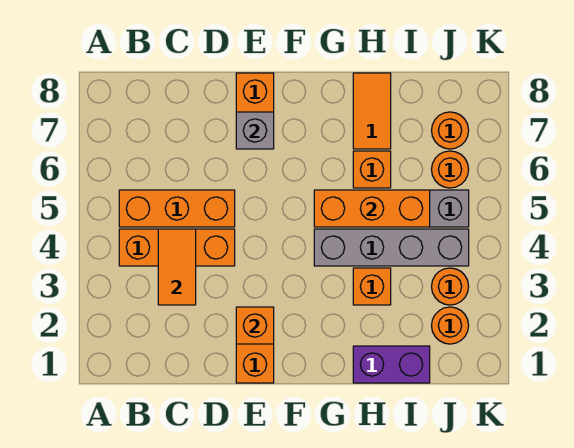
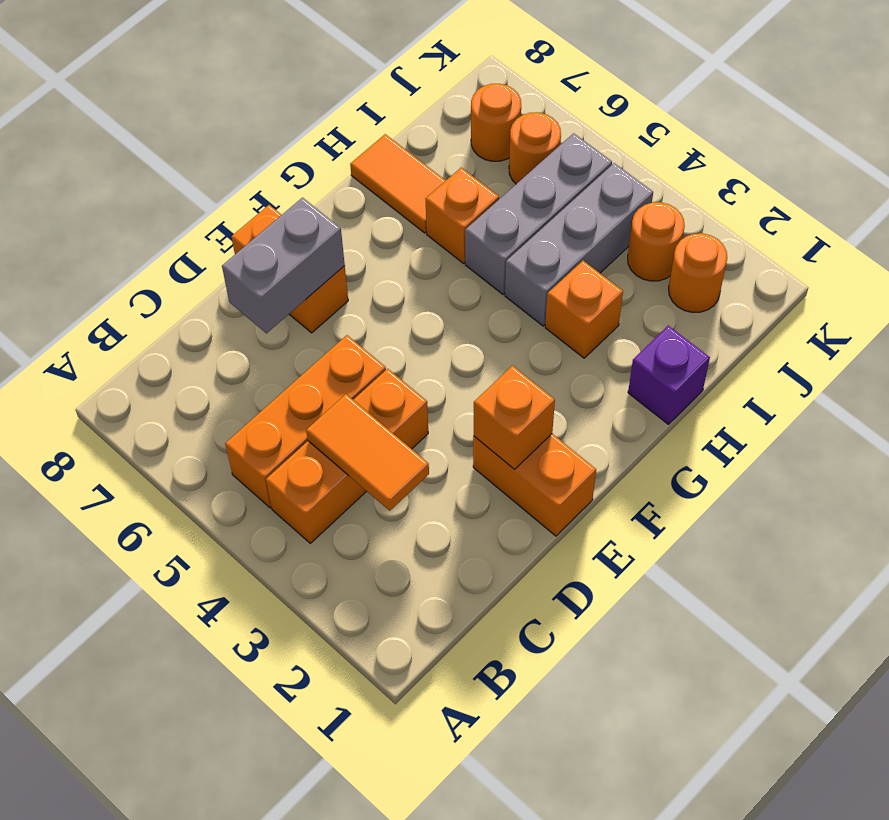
grey 1x1 brick [236,112,274,149] -> grey 1x2 brick [222,198,345,333]
grey 1x4 brick [314,229,469,266] -> grey 1x3 brick [505,163,653,326]
orange 1x3 brick [314,190,430,227] -> none
purple 1x2 brick [353,346,430,383] -> purple 1x1 brick [628,326,710,424]

